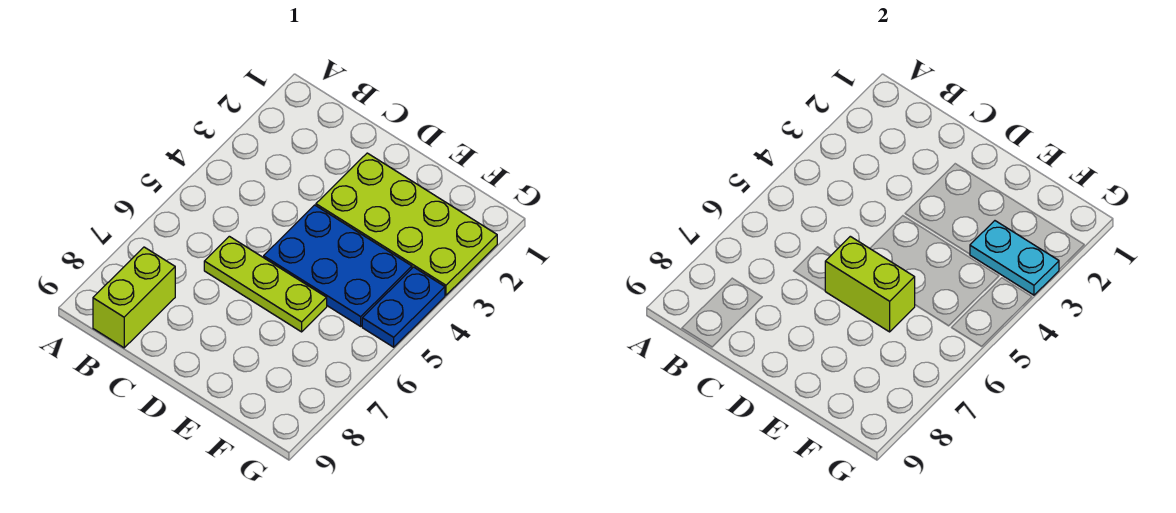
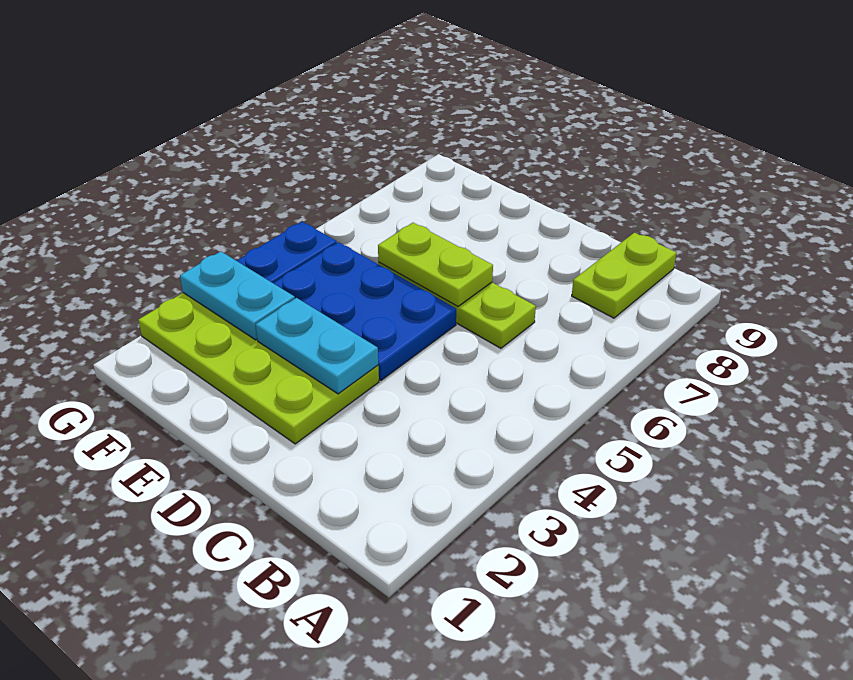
lime 1x2 brick [93,247,175,348] -> lime 1x2 plate [572,233,676,318]
none -> cyan 1x2 plate [256,298,378,394]
lime 1x2 brick [825,236,915,332] -> lime 1x2 plate [378,223,493,306]

